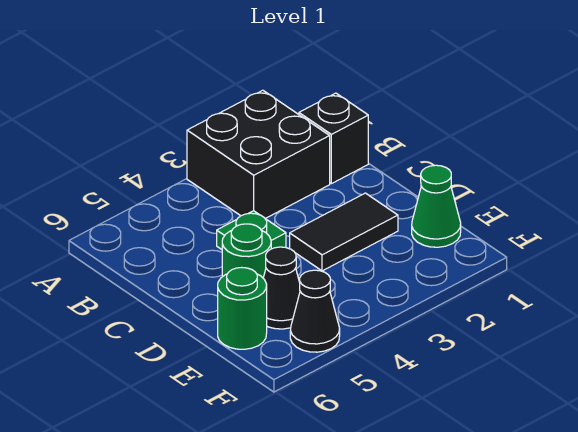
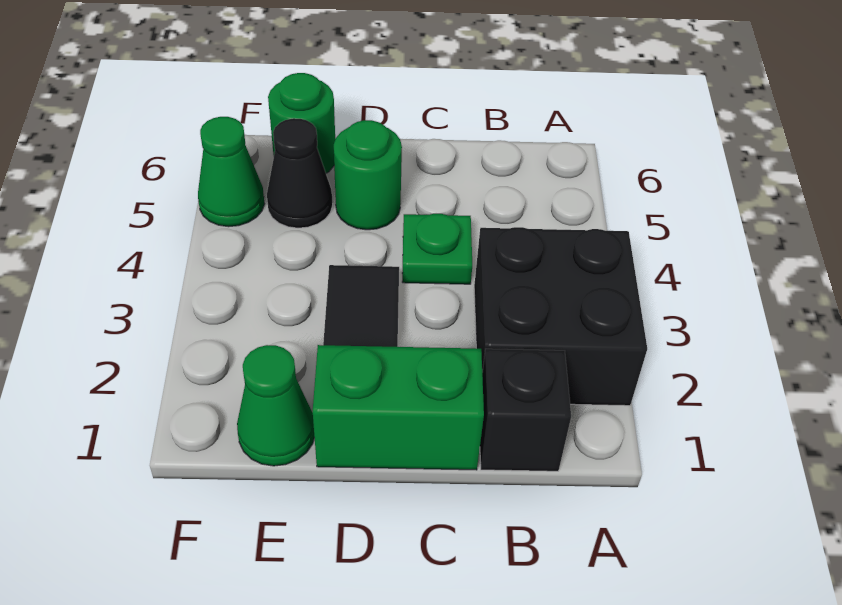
none -> green 1x2 brick [313,345,484,470]
black 1x1 cone [290,270,340,352] -> green 1x1 cone [198,117,264,227]

